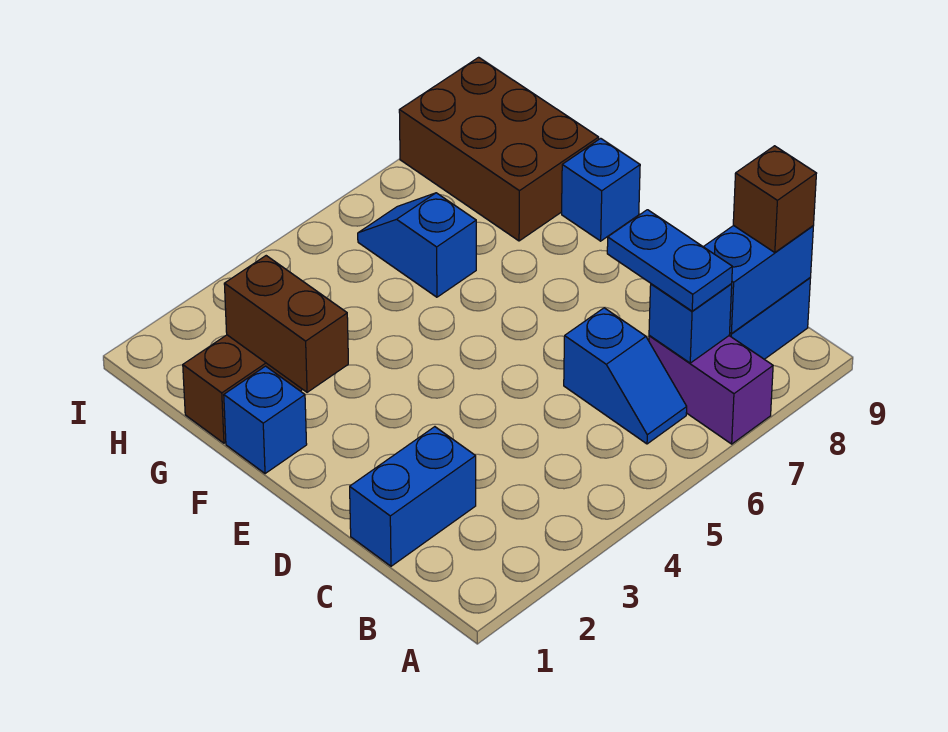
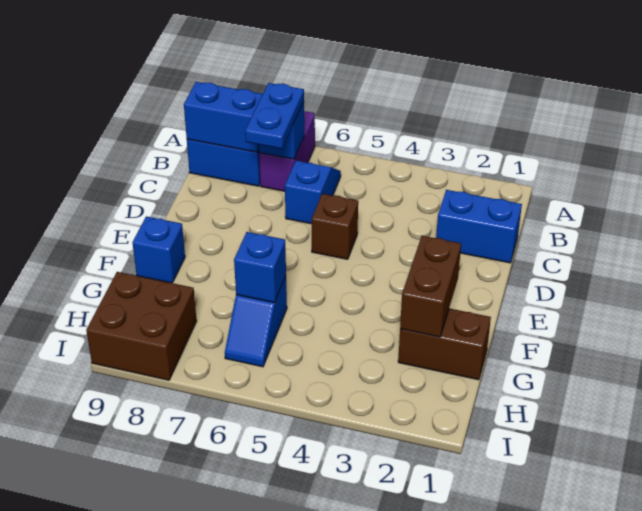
brown 1x1 brick [733,146,817,253] -> brown 1x1 brick moved to [312,194,358,259]
blue 1x1 brick [224,366,307,474] -> blue 1x1 brick moved to [234,232,286,302]
brown 2x3 brick [399,57,599,241] -> brown 2x2 brick [86,272,196,380]

